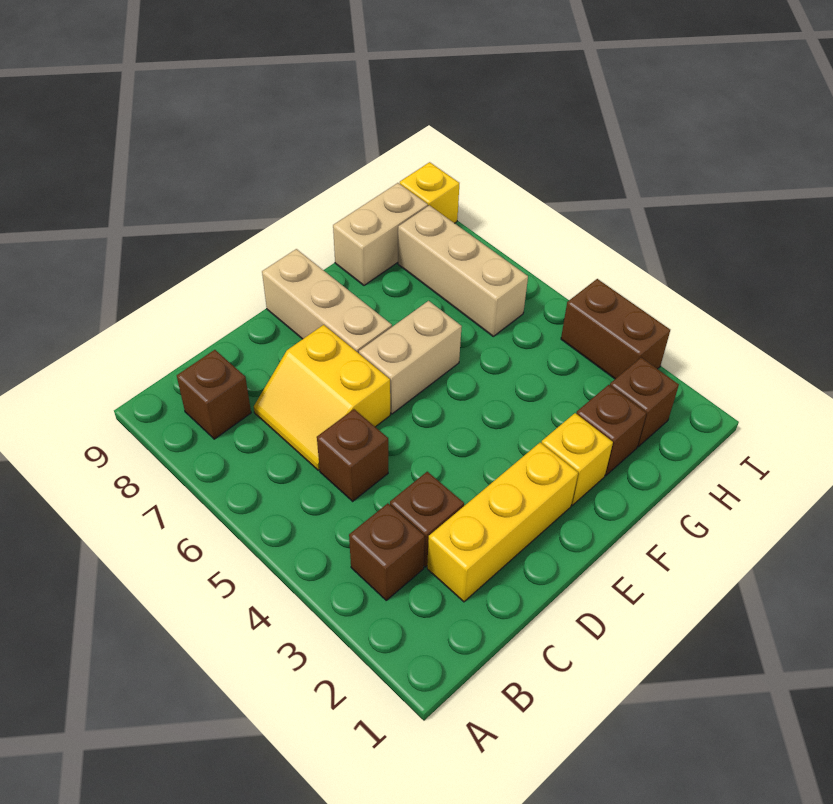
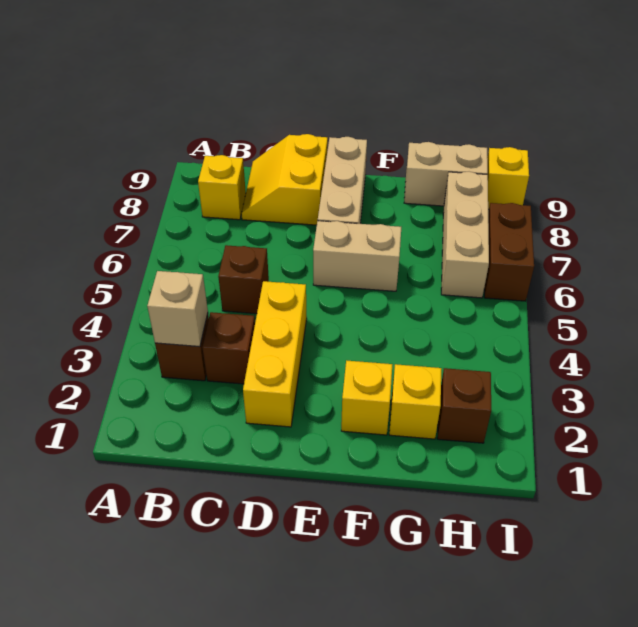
none -> tan 1x1 brick [147,271,208,347]
brown 1x1 brick [177,350,251,439] -> yellow 1x1 brick [198,155,246,220]
yellow 1x3 brick [427,443,578,602] -> yellow 1x3 brick turned to [243,281,307,427]
yellow 2x2 slope [254,325,390,470] -> yellow 2x2 slope moved to [242,134,328,225]
brown 1x1 brick [576,385,647,475] -> yellow 1x1 brick [389,364,441,439]
brown 1x2 brick [561,279,670,379] -> brown 1x2 brick moved to [484,203,534,301]

